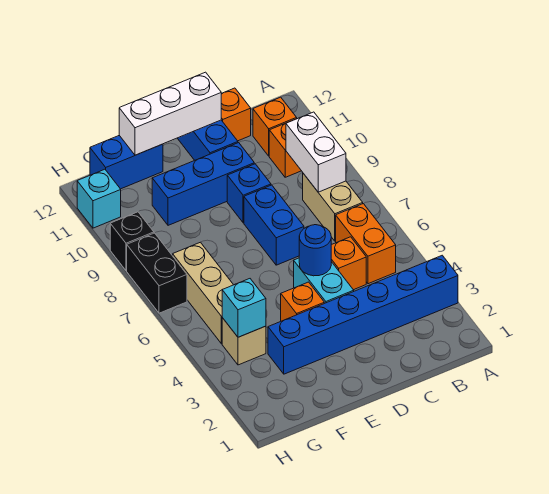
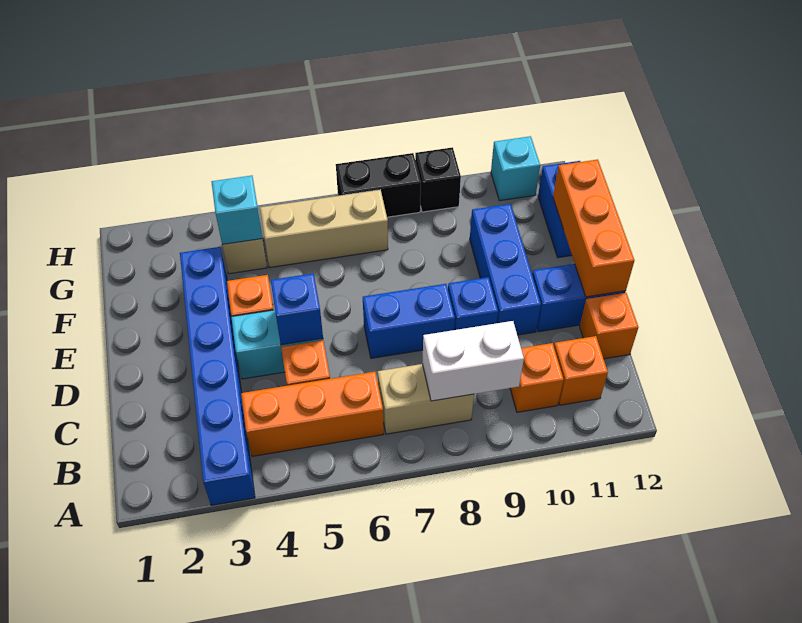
orange 1x2 brick [336,204,396,284] -> orange 1x3 brick [241,372,384,456]
blue 1x1 round brick [299,225,331,276] -> blue 1x1 brick [271,273,323,345]
white 1x3 brick [119,72,221,155] -> orange 1x3 brick [553,160,635,297]

